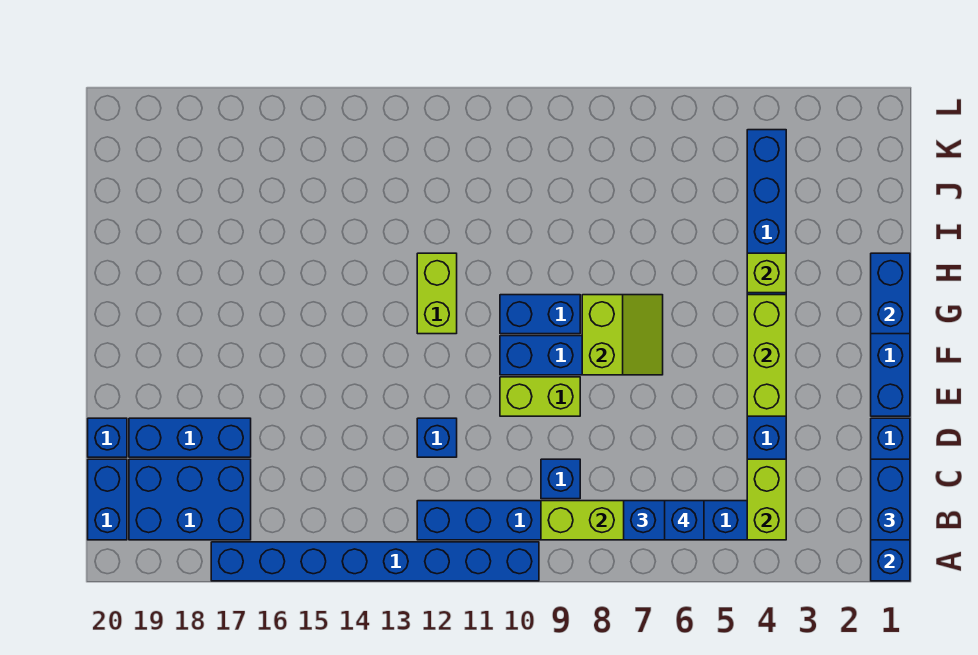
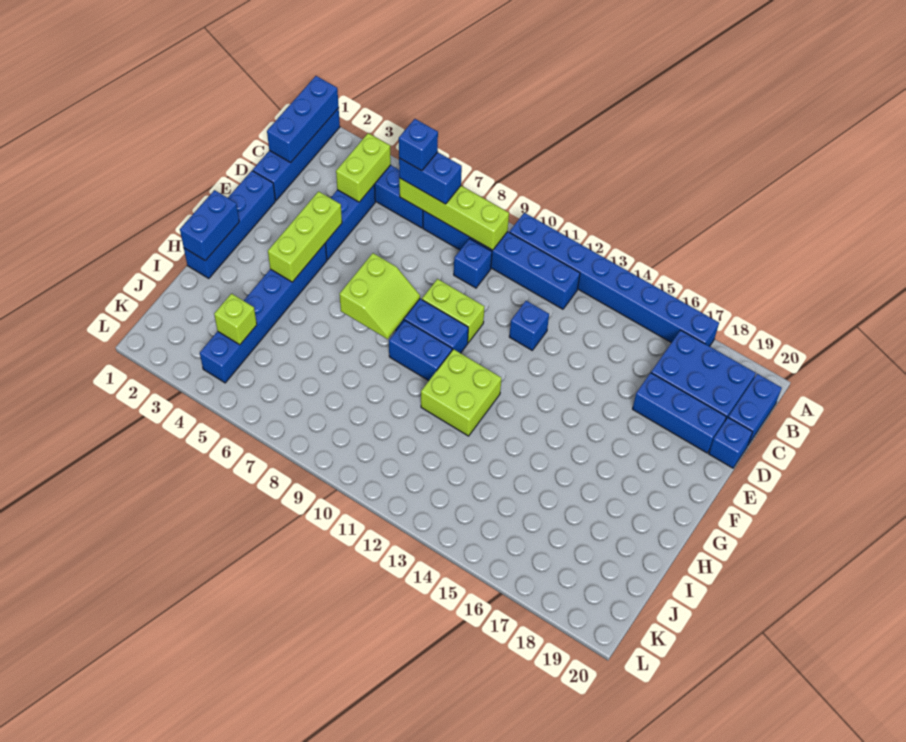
blue 1x2 brick [871,459,910,540] -> none
lime 2x2 slope [582,295,663,375] -> lime 2x2 slope turned to [340,253,420,339]
lime 1x2 brick [417,253,457,334] -> lime 2x2 brick [421,349,501,436]
lime 1x1 brick [747,253,786,293] -> lime 1x1 brick moved to [214,294,257,345]

